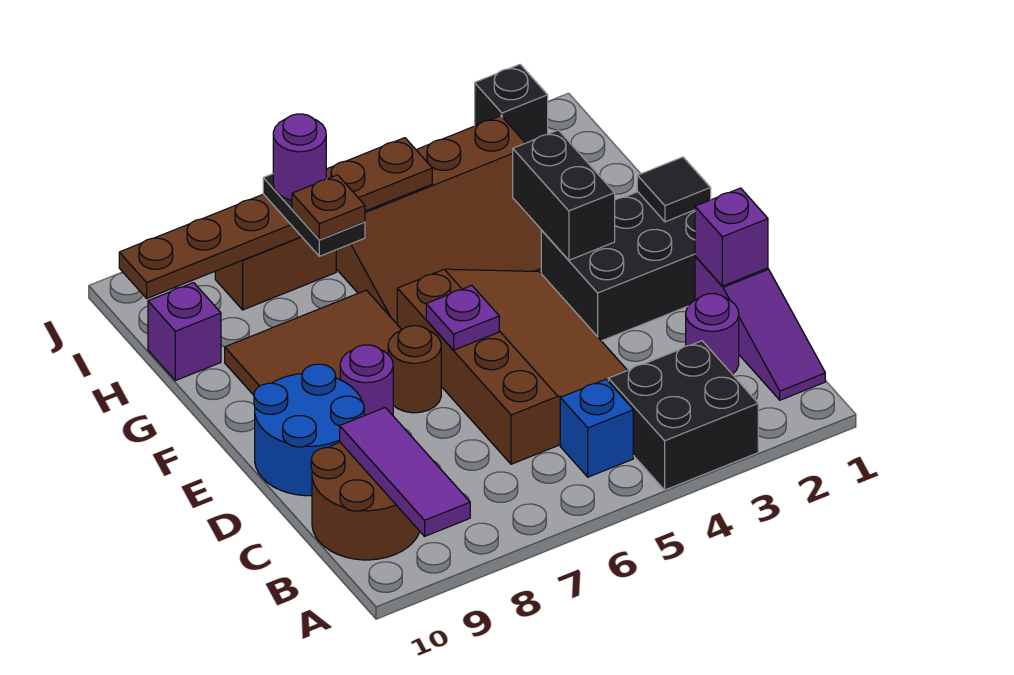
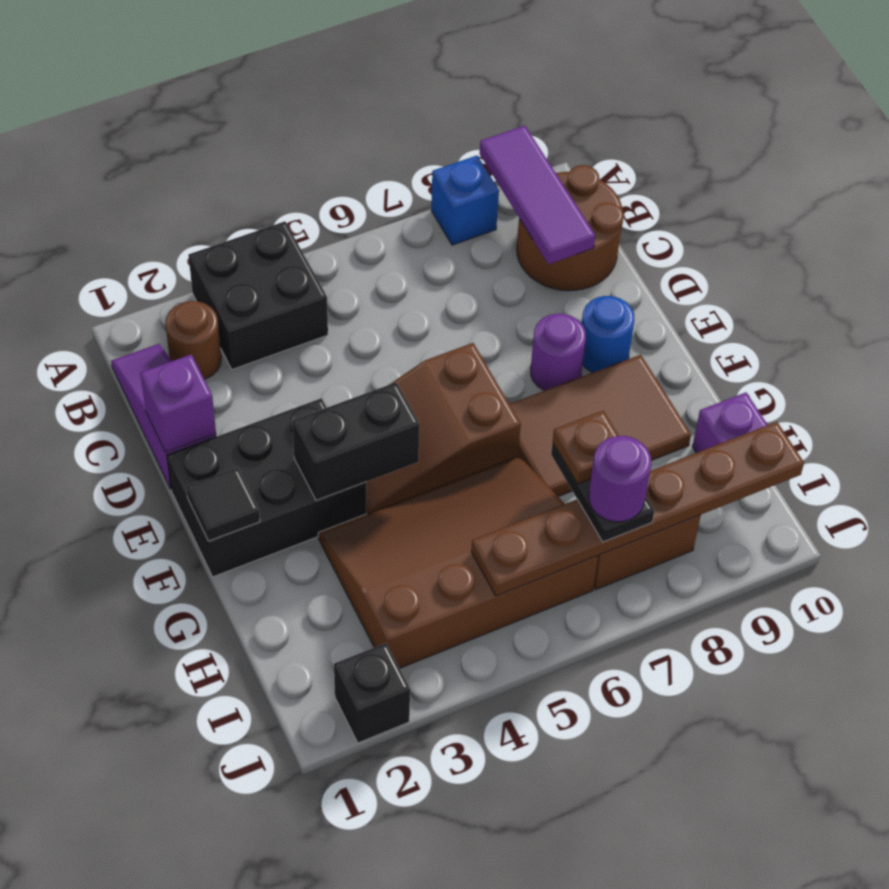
blue 1x1 brick [560,379,633,477] -> blue 1x1 brick moved to [431,156,499,245]
purple 1x1 round brick [686,294,739,375] -> none
brown 3x4 slope [397,269,627,464] -> brown 2x3 slope [366,343,521,514]
blue 2x2 round brick [254,364,364,496] -> blue 1x1 round brick [582,296,634,373]
purple 1x1 plate [426,285,499,350] -> none
brown 1x1 round brick [388,326,441,413] -> brown 1x1 round brick moved to [165,301,221,379]
black 1x2 brick [513,130,615,260] -> black 1x2 brick turned to [292,383,419,501]

